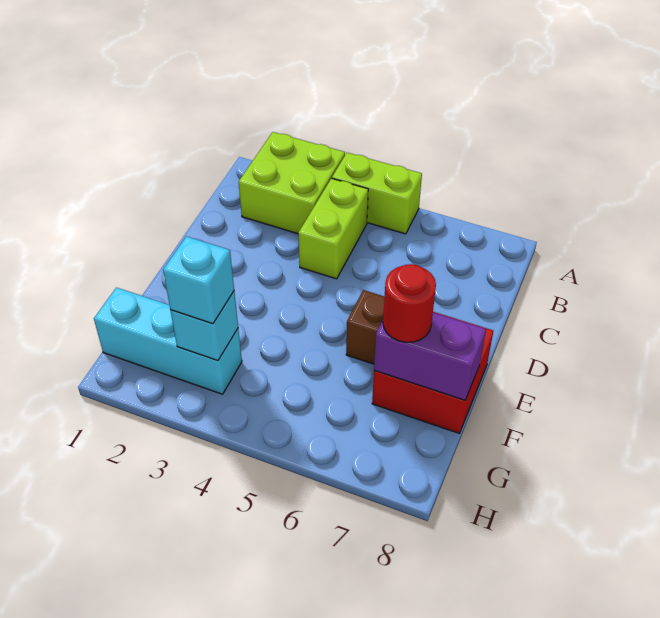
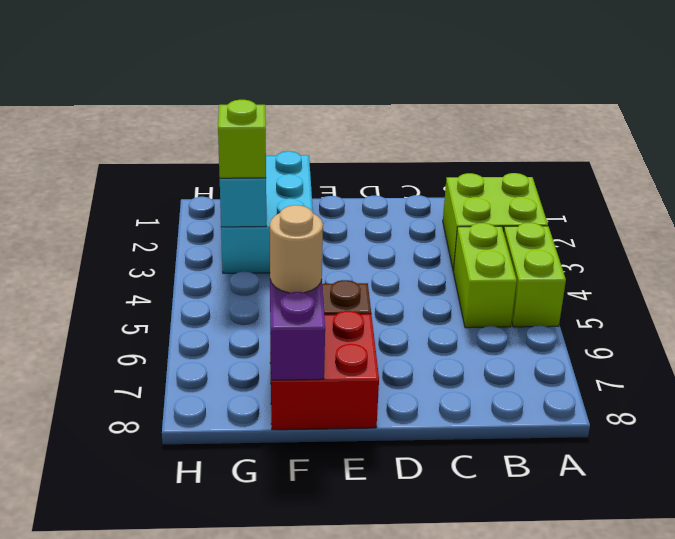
lime 1x2 brick [298,178,368,279] -> lime 1x2 brick turned to [453,223,517,328]
red 1x1 round brick [383,264,436,342] -> tan 1x1 round brick [270,205,323,293]
cyan 1x3 brick [94,288,242,394] -> cyan 2x3 brick [221,151,313,273]
cyan 1x1 brick [163,236,234,324] -> lime 1x1 brick [218,100,266,178]

